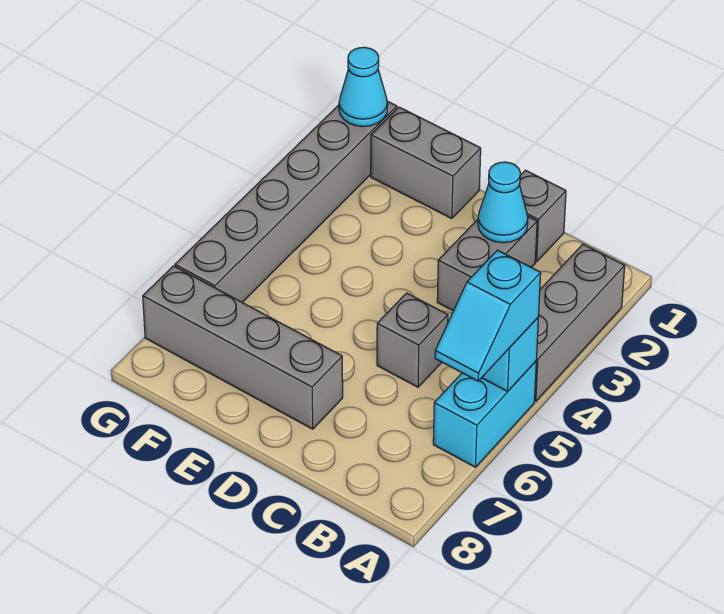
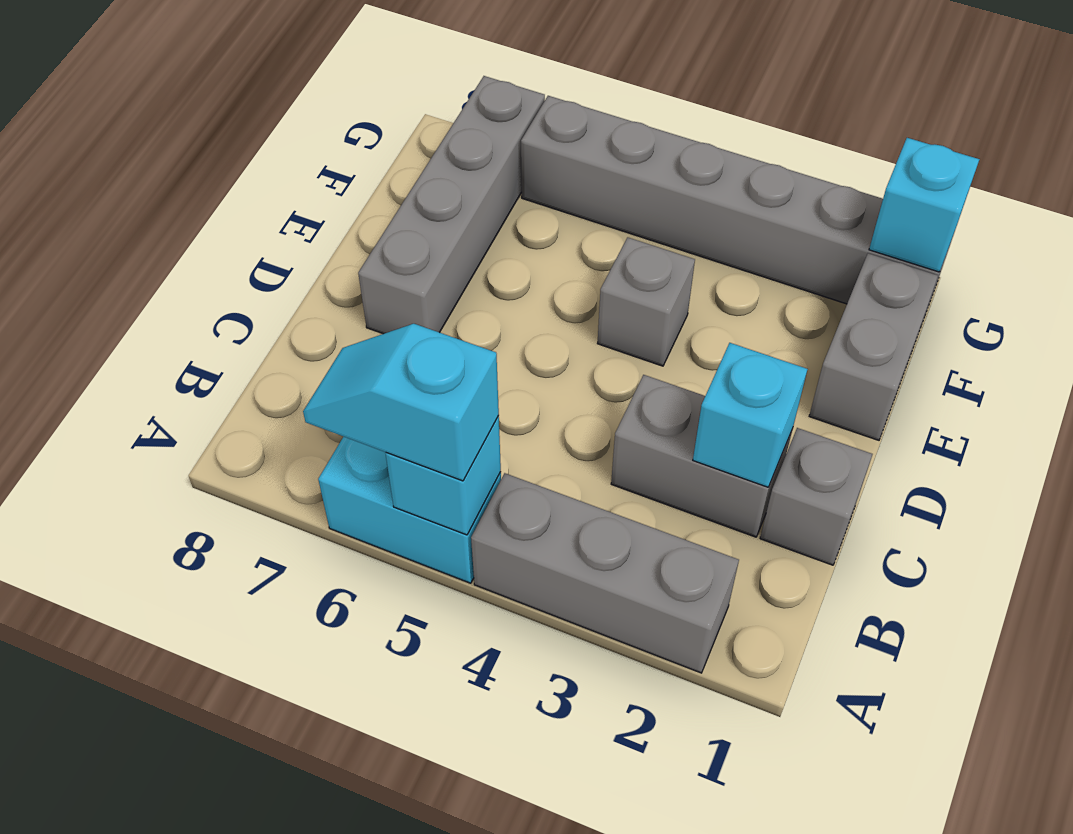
cyan 1x1 cone [478,162,528,243] -> cyan 1x1 brick [693,343,808,487]
grey 1x1 brick [377,293,448,387] -> grey 1x1 brick moved to [597,237,695,366]
cyan 1x1 cone [339,47,388,127] -> cyan 1x1 brick [869,138,980,272]

